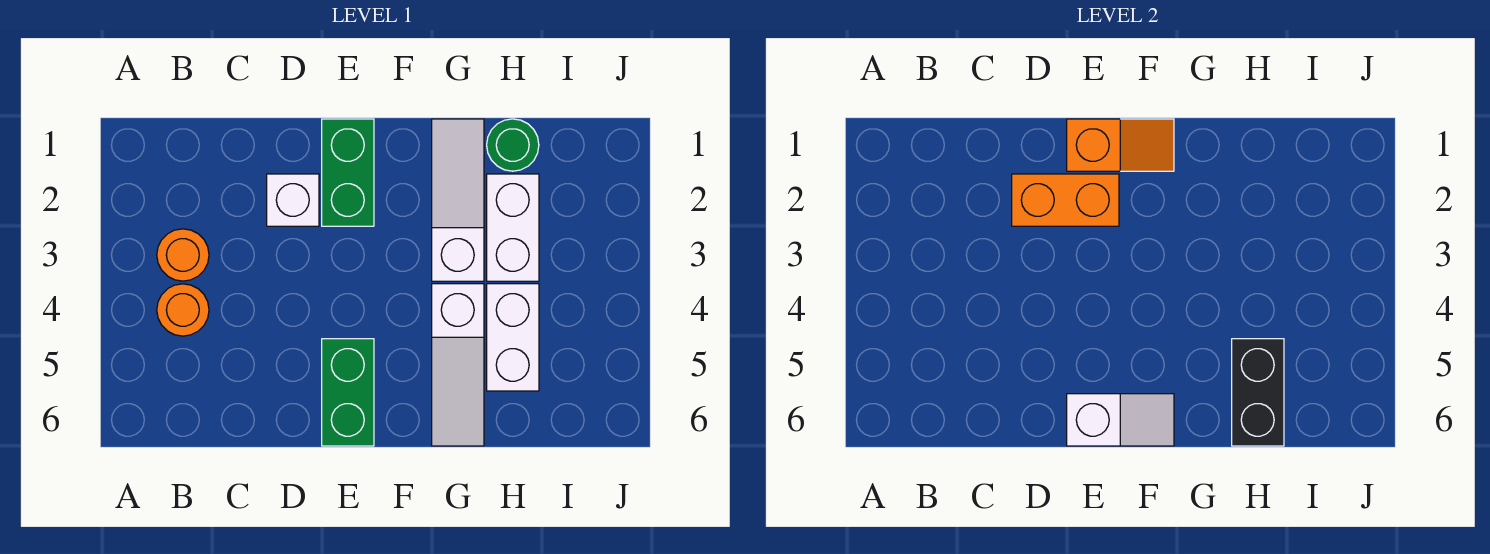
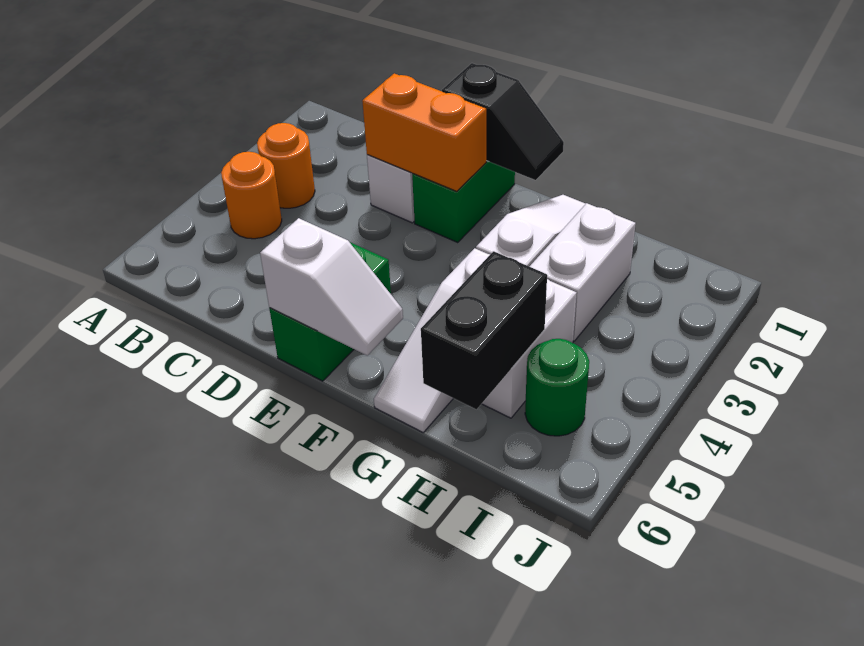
orange 1x2 slope [1067,119,1174,171] -> black 1x2 slope [442,63,564,180]
green 1x1 round brick [487,119,539,171] -> green 1x1 round brick moved to [525,339,589,436]

